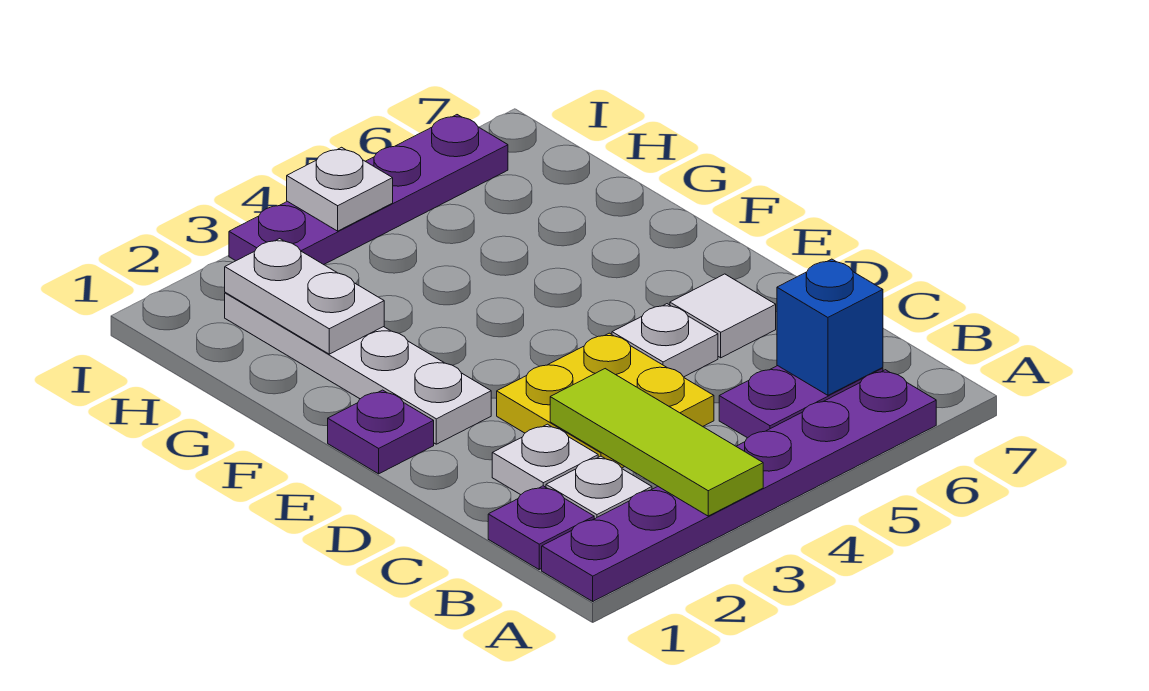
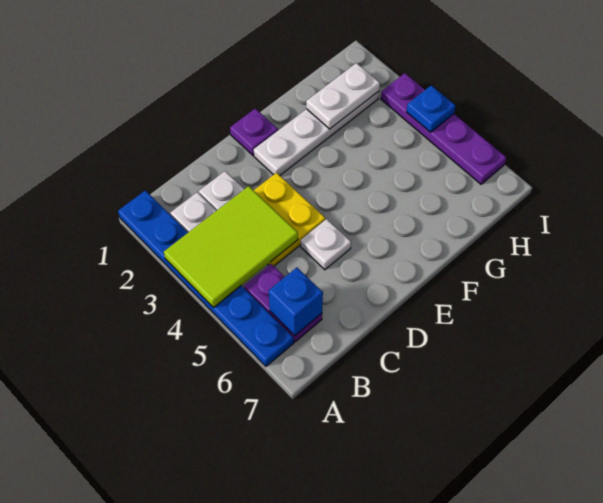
purple 1x6 plate [542,370,936,601] -> blue 1x6 plate [118,190,294,366]
lime 1x3 tile [550,369,763,516] -> lime 2x3 tile [164,186,298,308]
purple 1x1 plate [488,486,594,569] -> none
white 1x1 tile [670,274,776,358] -> none
white 1x1 plate [287,147,393,231] -> blue 1x1 plate [406,85,456,132]

